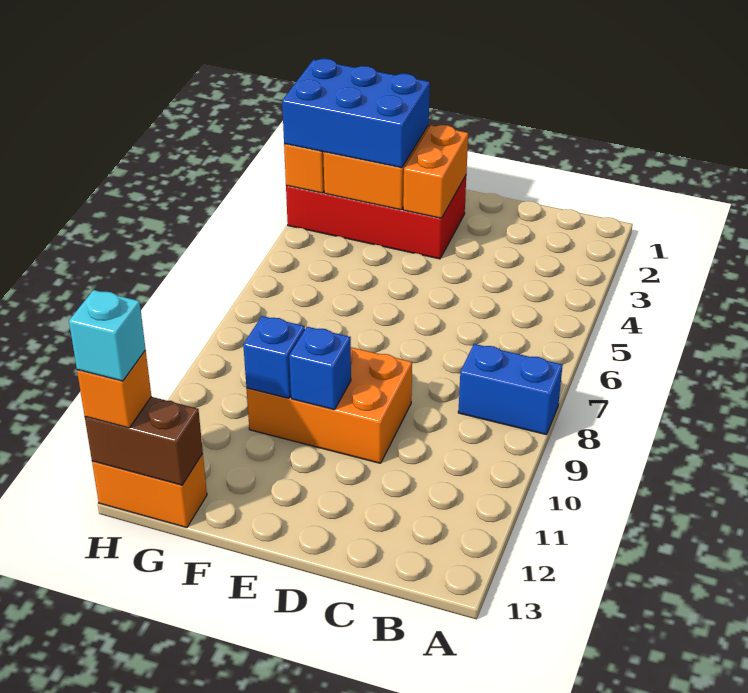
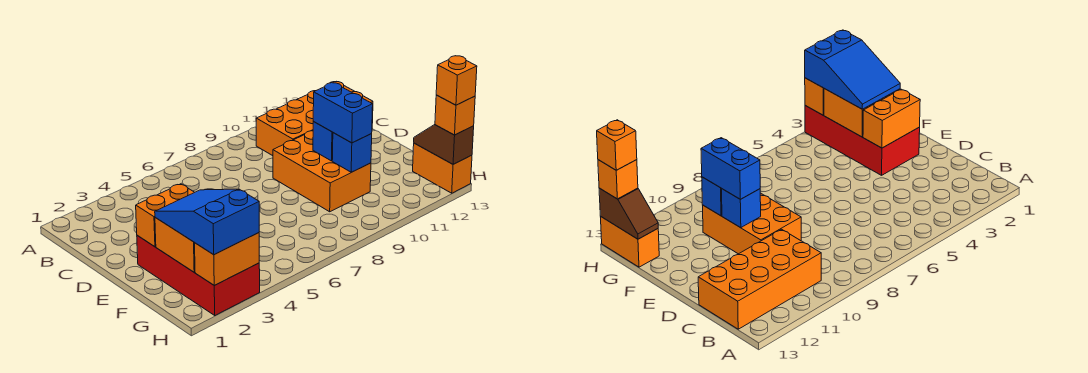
blue 1x2 brick [458,344,563,435] -> blue 1x2 brick moved to [313,83,373,143]
none -> orange 2x4 brick [256,82,373,156]
blue 2x3 brick [282,59,430,168] -> blue 2x3 slope [155,189,259,255]
brown 1x2 brick [85,397,203,485] -> brown 1x2 slope [414,125,474,164]
cyan 1x1 brick [69,290,146,381] -> orange 1x1 brick [436,56,477,105]

